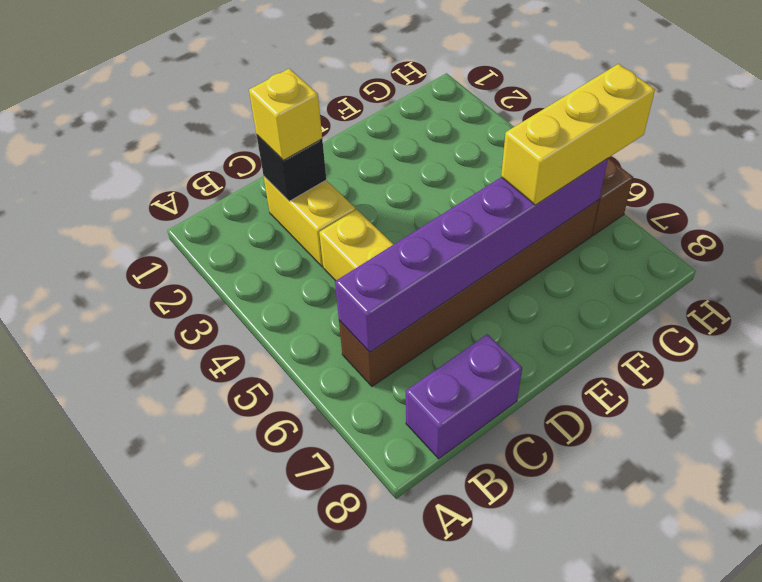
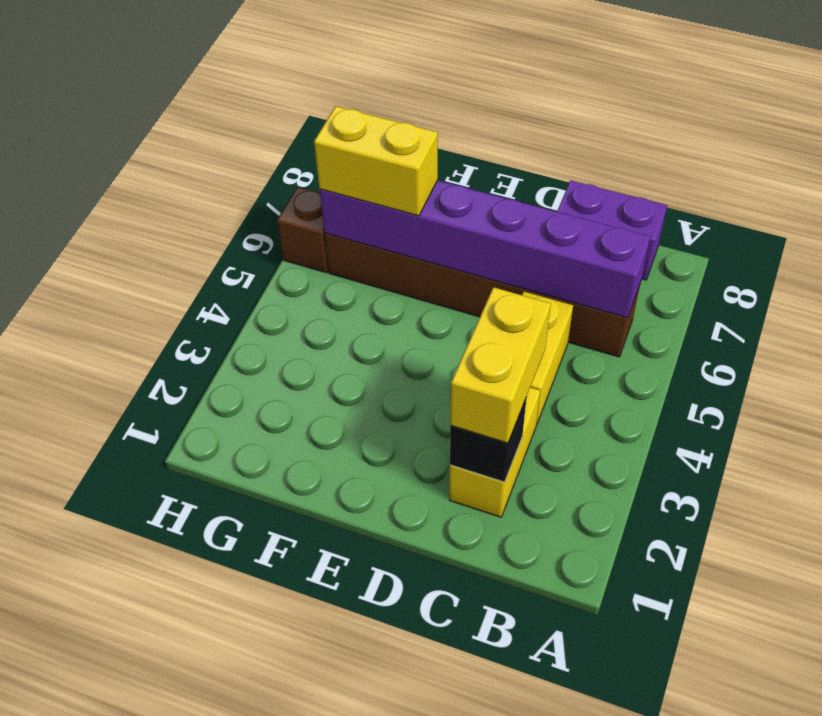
yellow 1x1 brick [249,68,322,160] -> yellow 1x2 brick [450,287,551,443]
yellow 1x3 brick [501,64,655,205] -> yellow 1x2 brick [314,106,438,216]

